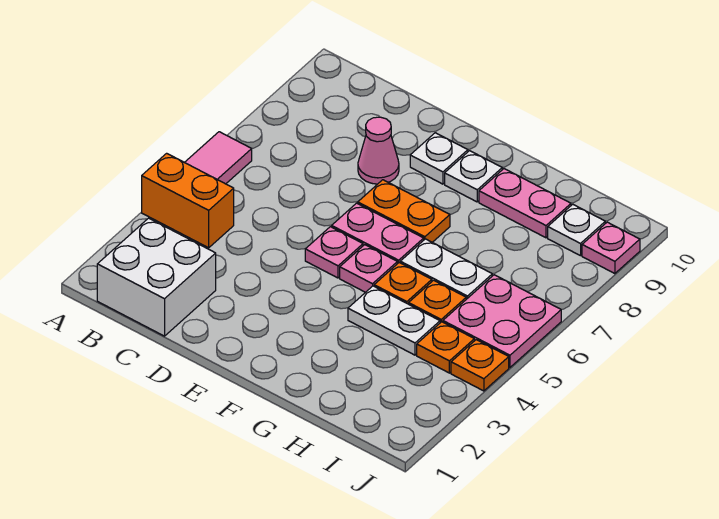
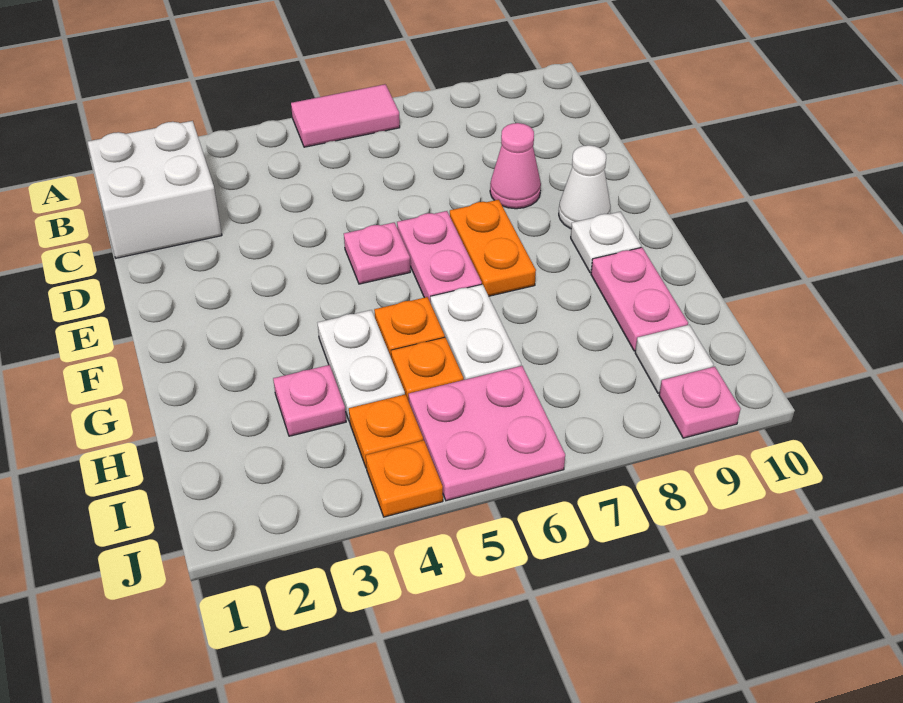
orange 1x2 brick [142,153,234,248] -> none
white 1x1 plate [410,133,468,184] -> white 1x1 cone [559,145,611,229]
pink 1x1 plate [340,245,397,292] -> pink 1x1 plate moved to [273,365,346,436]

